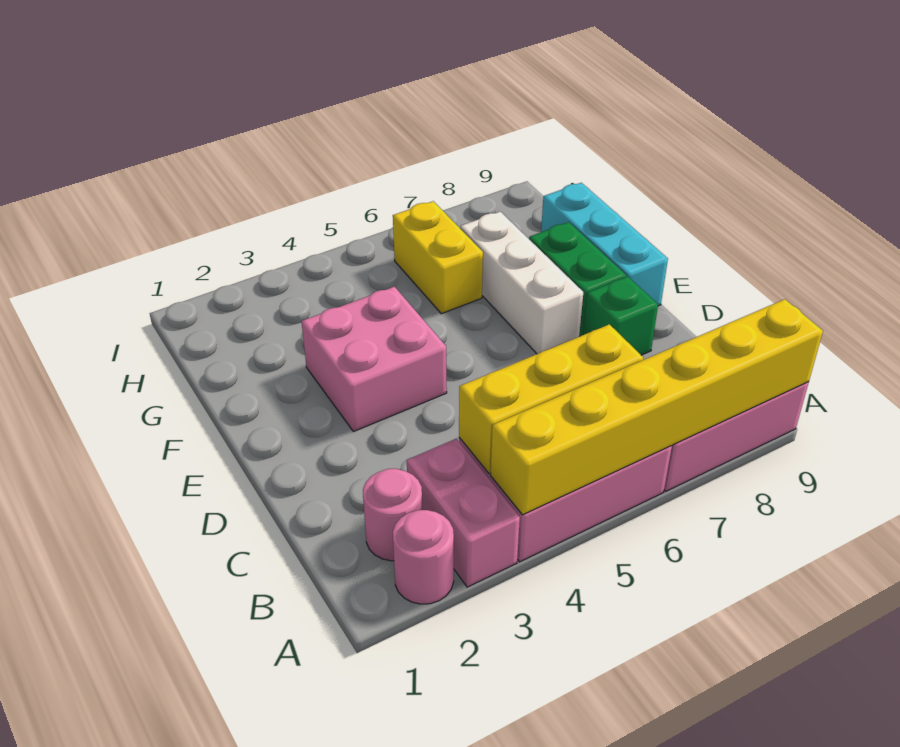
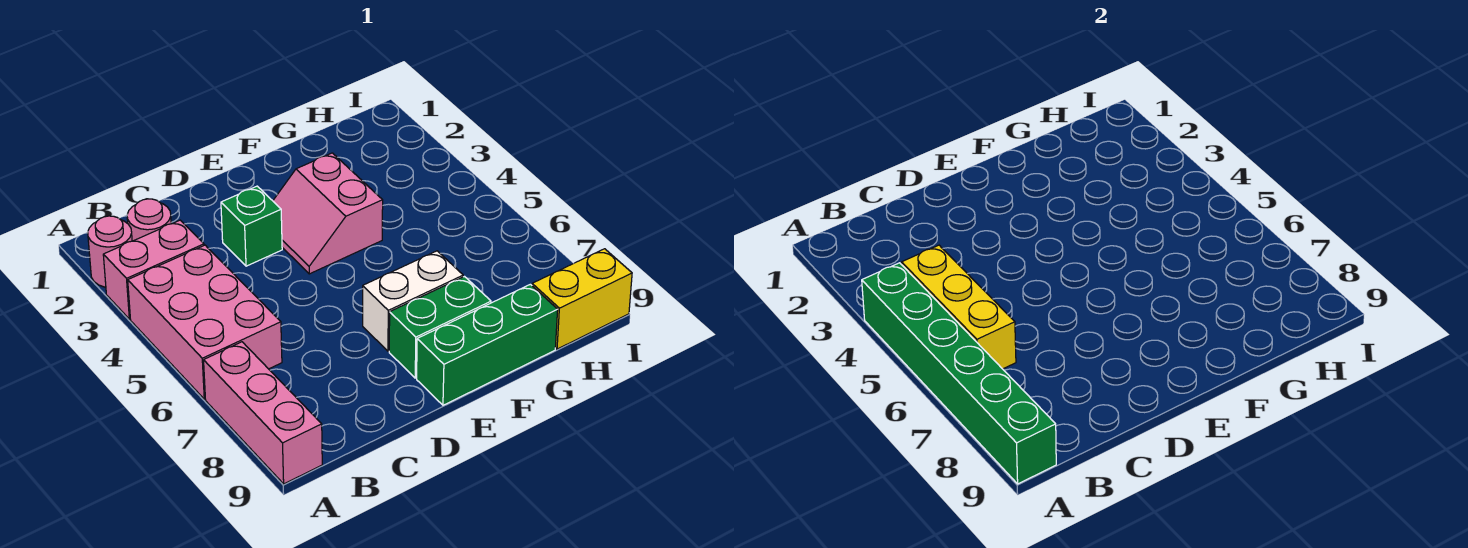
yellow 1x6 brick [491,299,823,515] -> green 1x6 brick [862,263,1056,484]
green 1x1 brick [583,277,658,355] -> green 1x1 brick moved to [221,186,282,266]
pink 2x2 brick [301,287,447,432] -> pink 2x2 slope [273,153,383,274]
white 1x3 brick [460,212,583,354] -> white 1x2 brick [363,251,463,351]
cyan 1x3 brick [541,183,668,306] -> green 1x3 brick [417,284,558,405]
yellow 1x2 brick [393,201,483,314] -> yellow 1x2 brick moved to [532,249,632,349]

